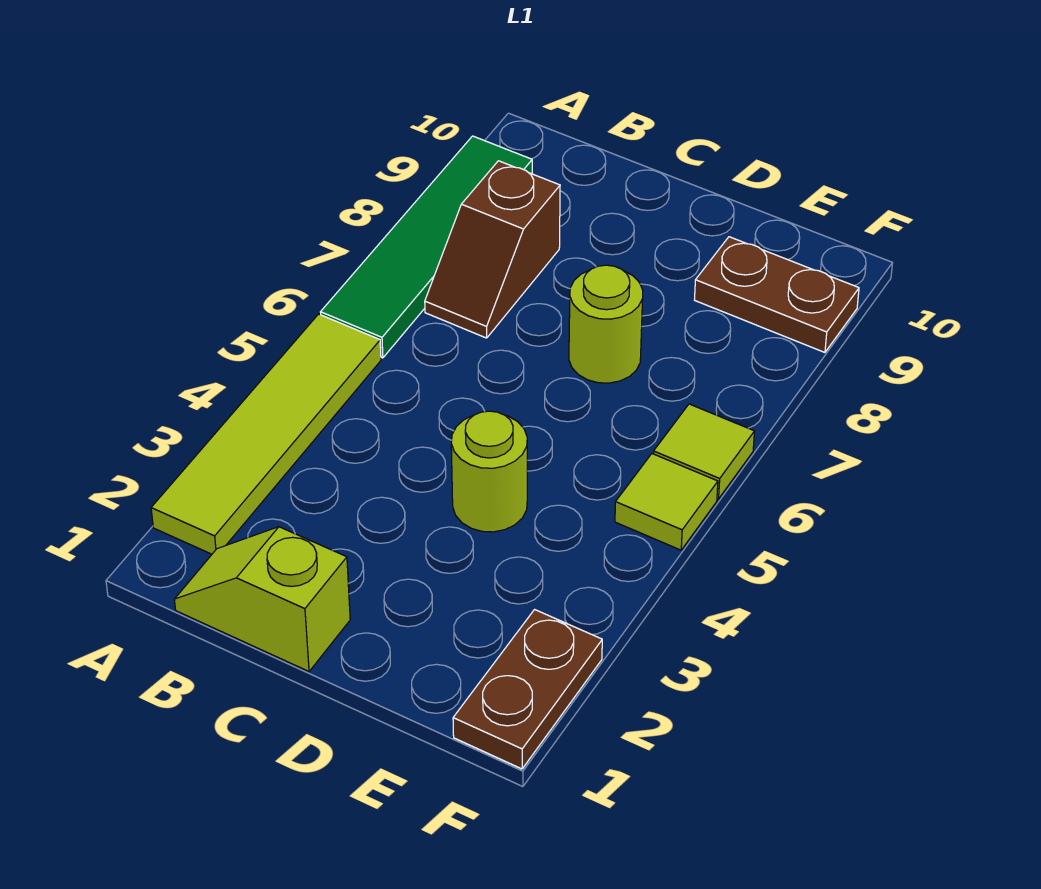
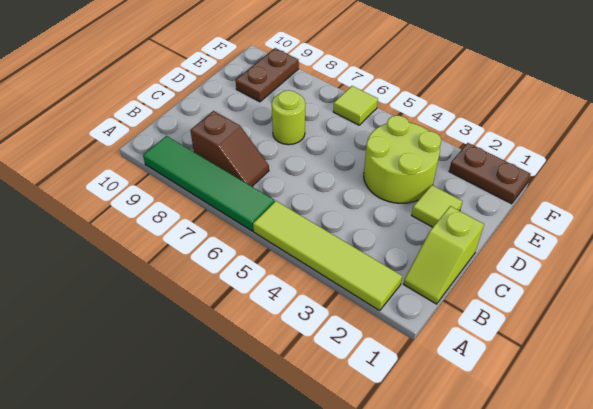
lime 1x1 round brick [451,411,527,532] -> lime 2x2 round brick [364,115,441,203]
lime 1x1 tile [615,454,718,550] -> lime 1x1 tile moved to [412,185,463,227]

